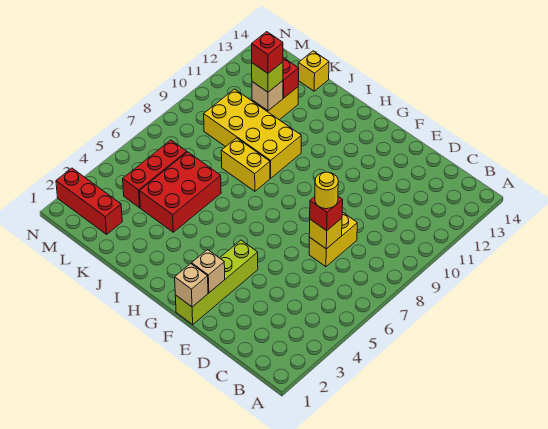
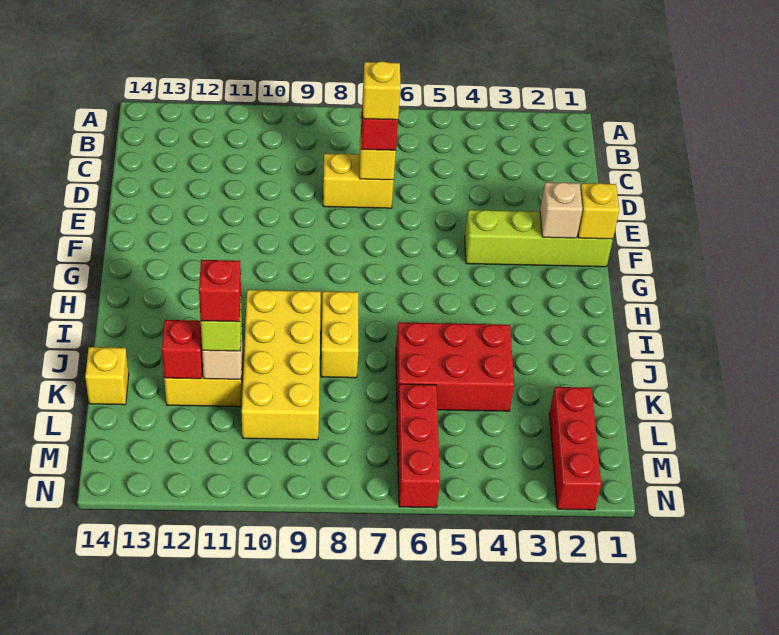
yellow 1x1 round brick [315,172,338,209] -> yellow 1x1 brick [363,61,401,120]
tan 1x1 brick [175,264,208,307] -> yellow 1x1 brick [578,183,619,239]
red 1x3 brick [123,140,187,208] -> red 1x3 brick turned to [397,384,440,508]

